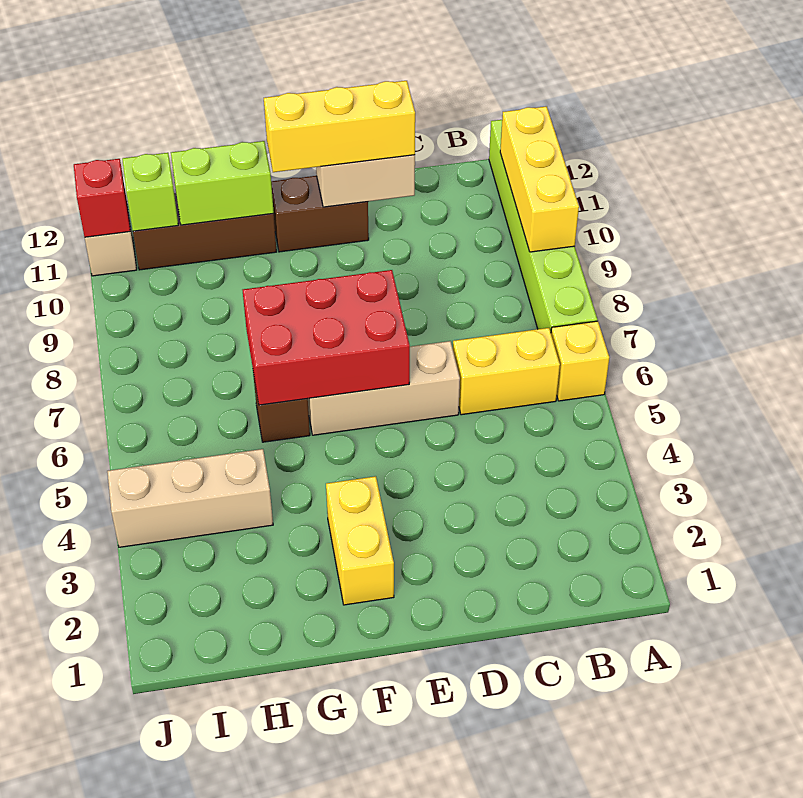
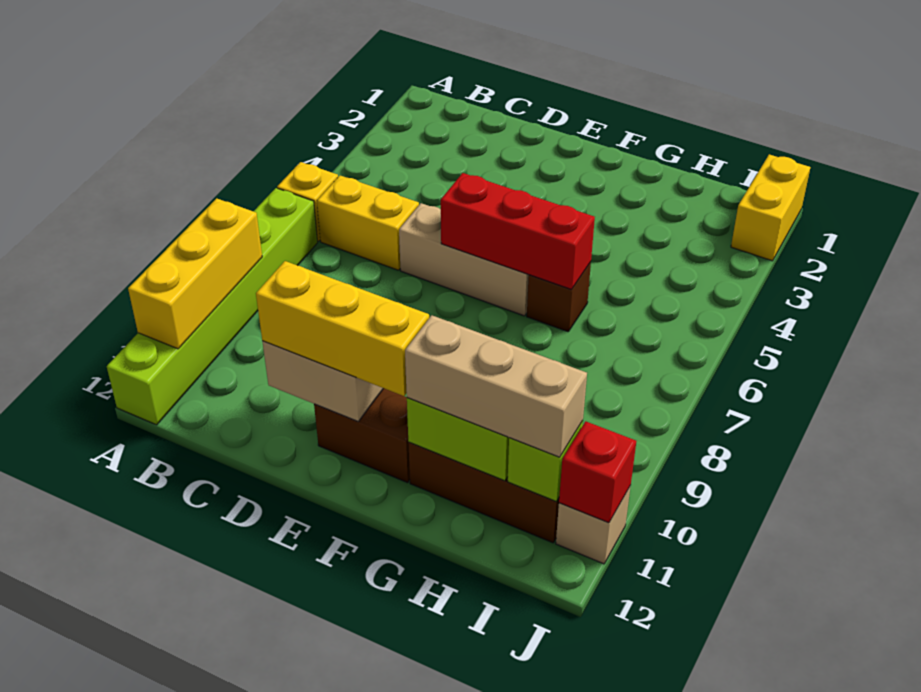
red 2x3 brick [243,270,410,405] -> red 1x3 brick [441,173,595,289]
yellow 1x2 brick [326,476,394,605] -> yellow 1x2 brick moved to [731,154,810,261]
tan 1x3 brick [107,449,273,547] -> tan 1x3 brick moved to [405,315,587,457]

